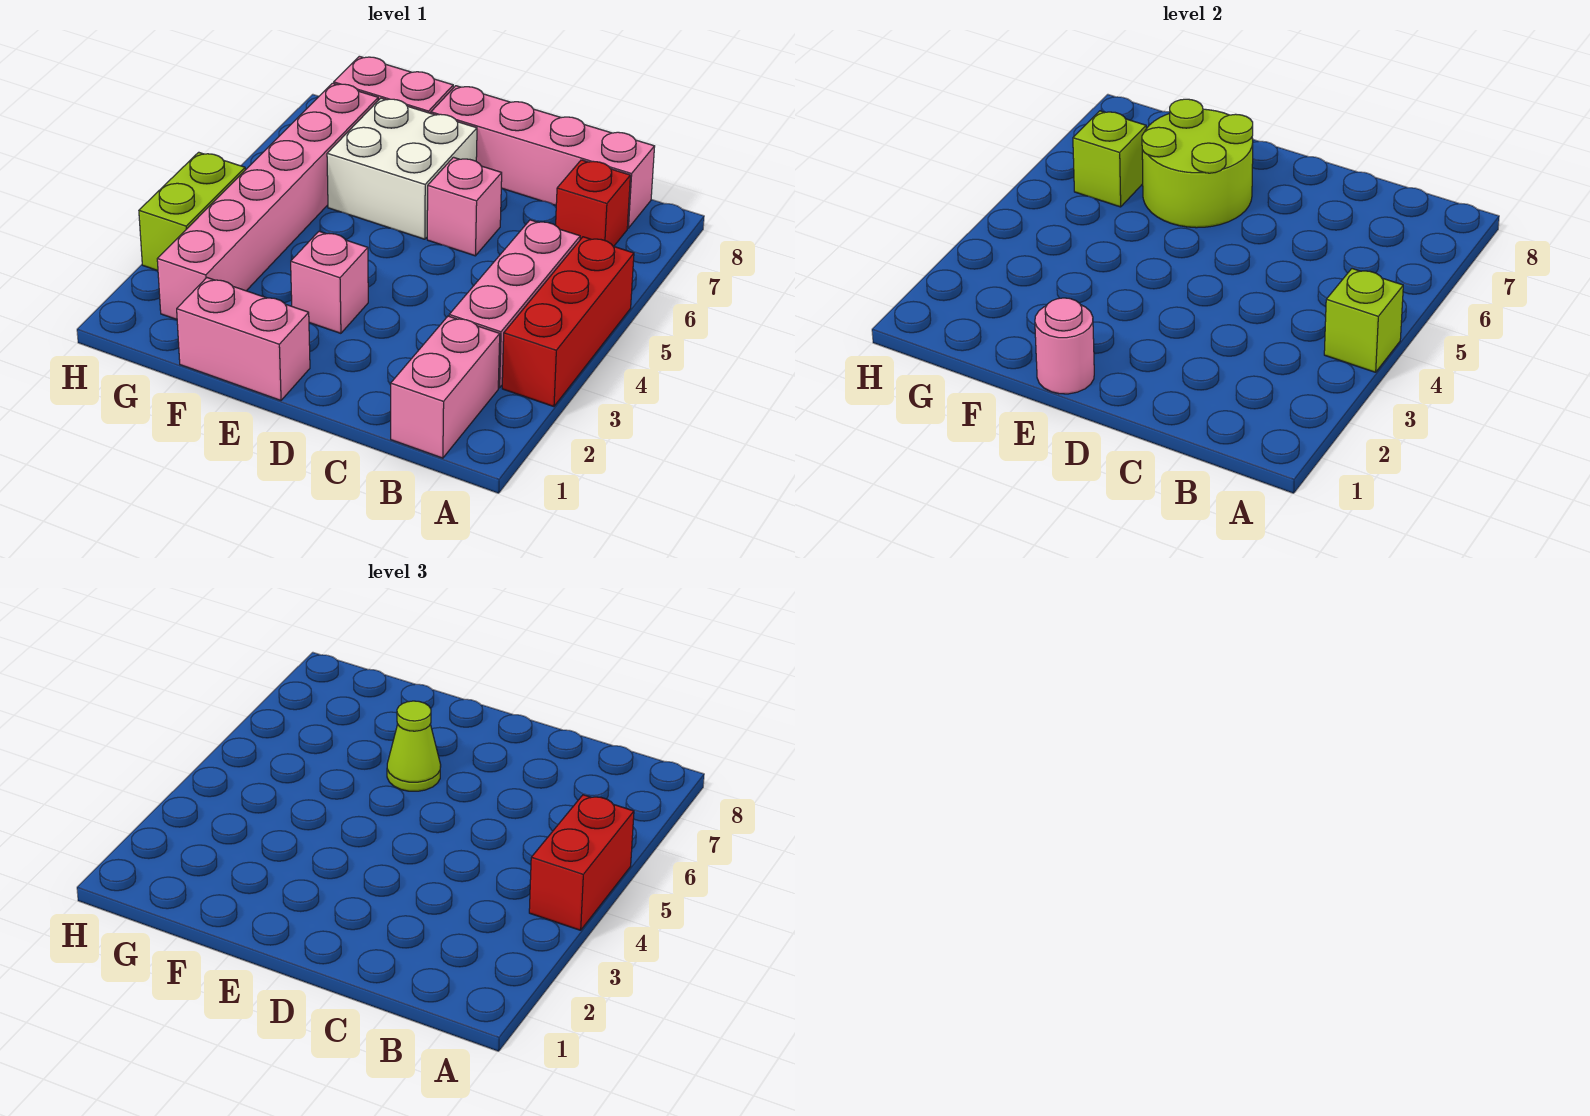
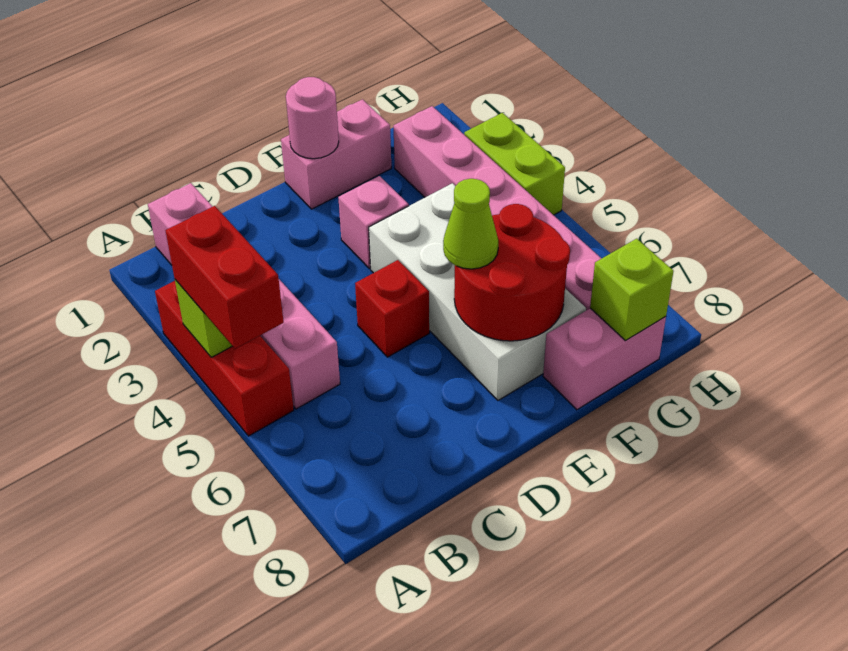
red 1x1 brick [556,160,630,246] -> red 1x1 brick moved to [355,260,429,357]
pink 1x4 brick [431,86,655,228] -> none
pink 1x1 brick [427,157,502,256] -> none
white 2x2 brick [327,98,477,239] -> white 2x4 brick [369,183,586,400]
lime 2x2 round brick [1142,99,1253,228] -> red 2x2 round brick [454,204,570,341]
lime 1x1 brick [1073,111,1146,207] -> lime 1x1 brick moved to [590,239,673,341]

